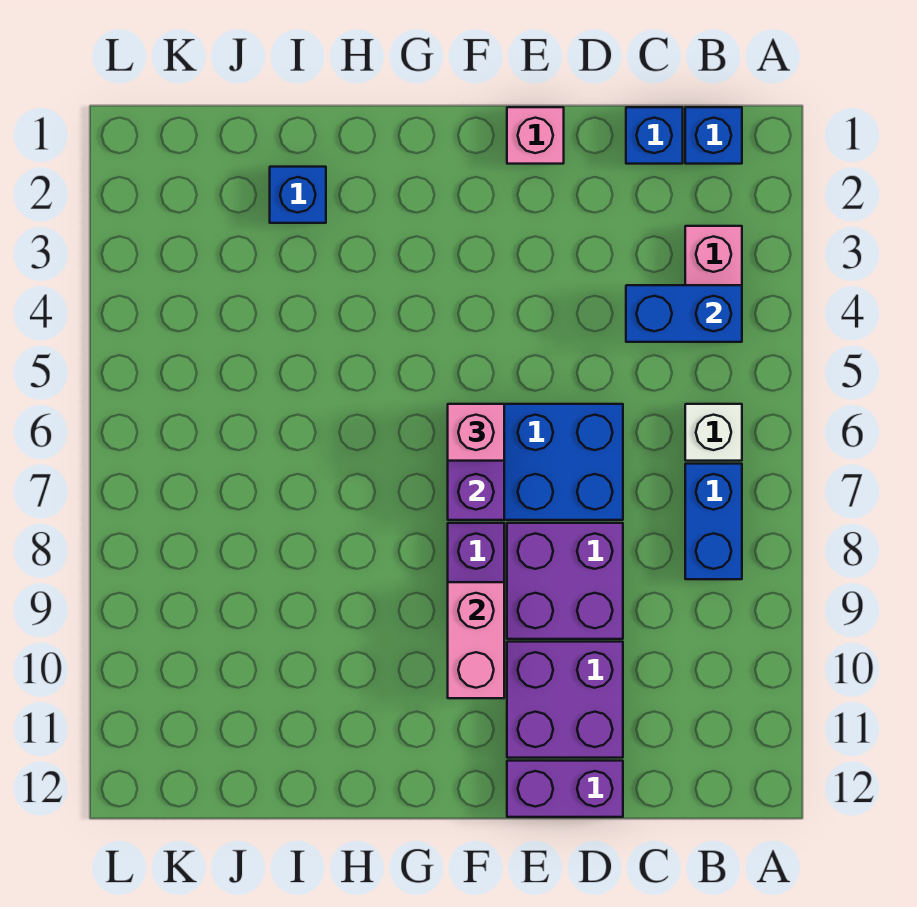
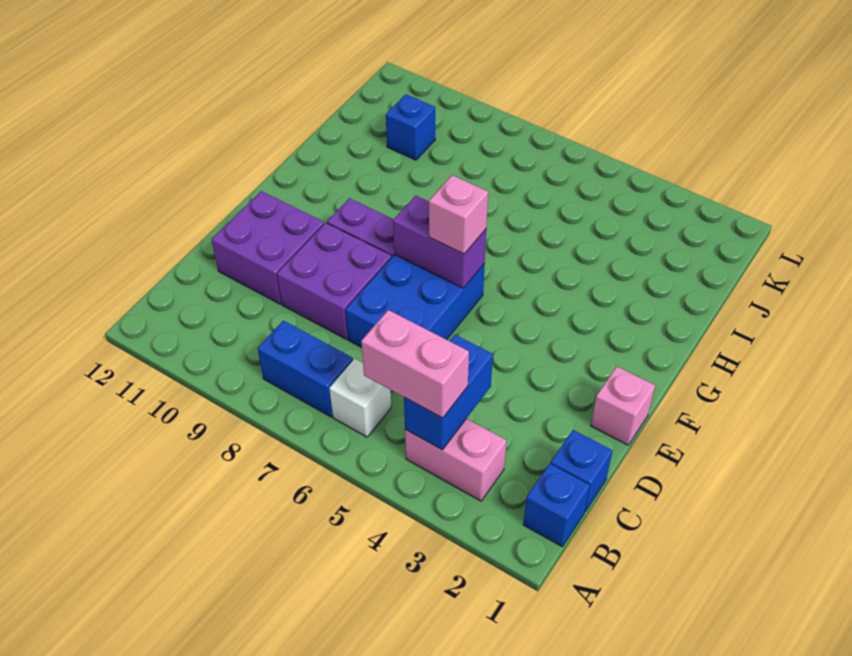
purple 1x2 brick [507,761,623,817] -> none
pink 1x2 brick [448,582,504,698] -> pink 1x2 brick moved to [361,310,469,418]
blue 1x1 brick [270,167,326,223] -> blue 1x1 brick moved to [386,94,435,160]

